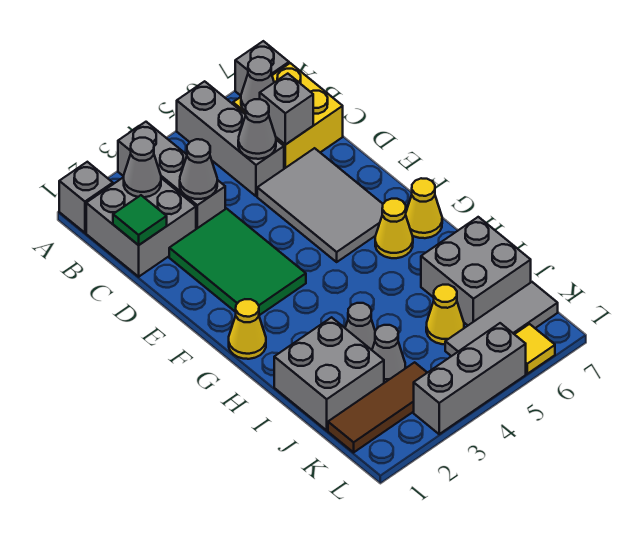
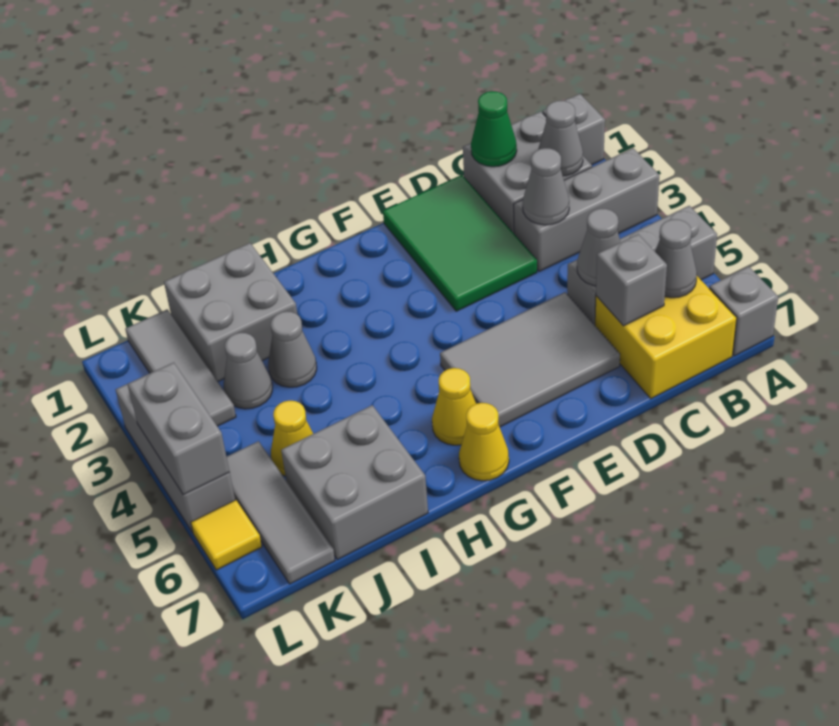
green 1x1 tile [113,195,167,245] -> green 1x1 cone [471,91,517,167]
green 2x3 tile [169,209,306,315] -> green 2x3 tile turned to [383,175,537,311]
yellow 1x1 cone [229,299,266,359] -> none
brown 1x3 tile [328,362,427,452] -> grey 1x3 tile [125,309,236,426]
none -> grey 1x2 brick [128,362,230,495]

